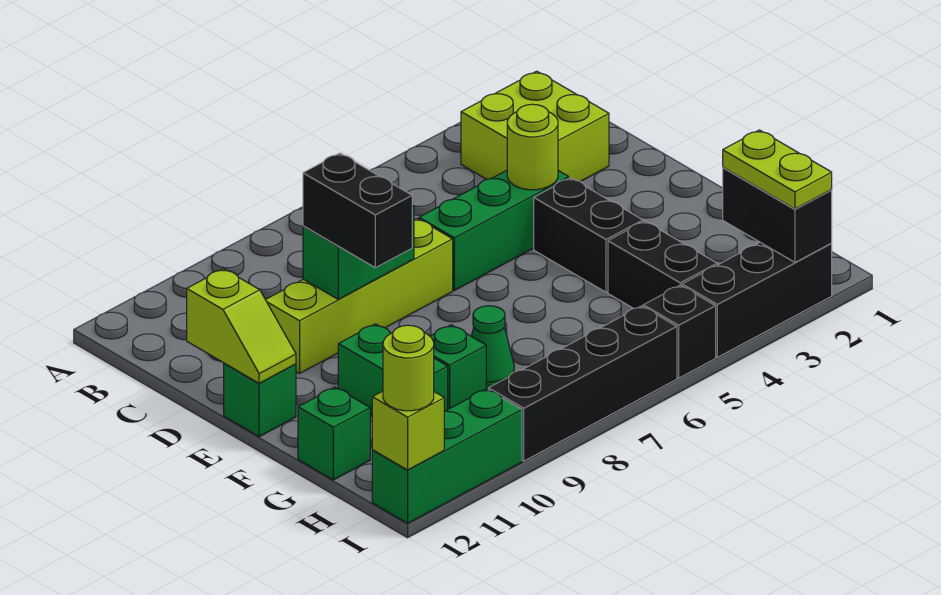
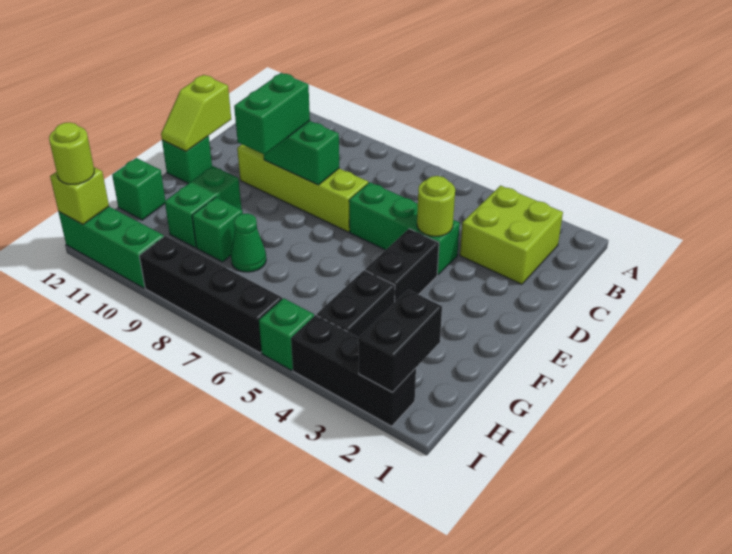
black 1x2 brick [303,153,412,268] -> green 1x2 brick [234,73,310,155]
lime 1x2 plate [723,130,832,209] -> none
black 1x1 brick [643,285,716,378] -> green 1x1 brick [259,298,314,370]

